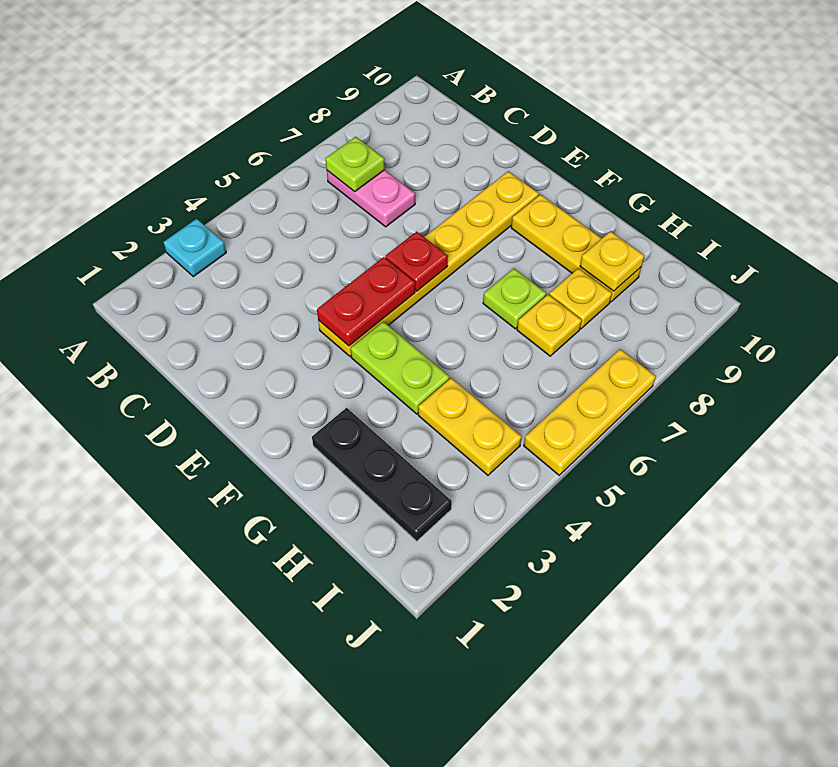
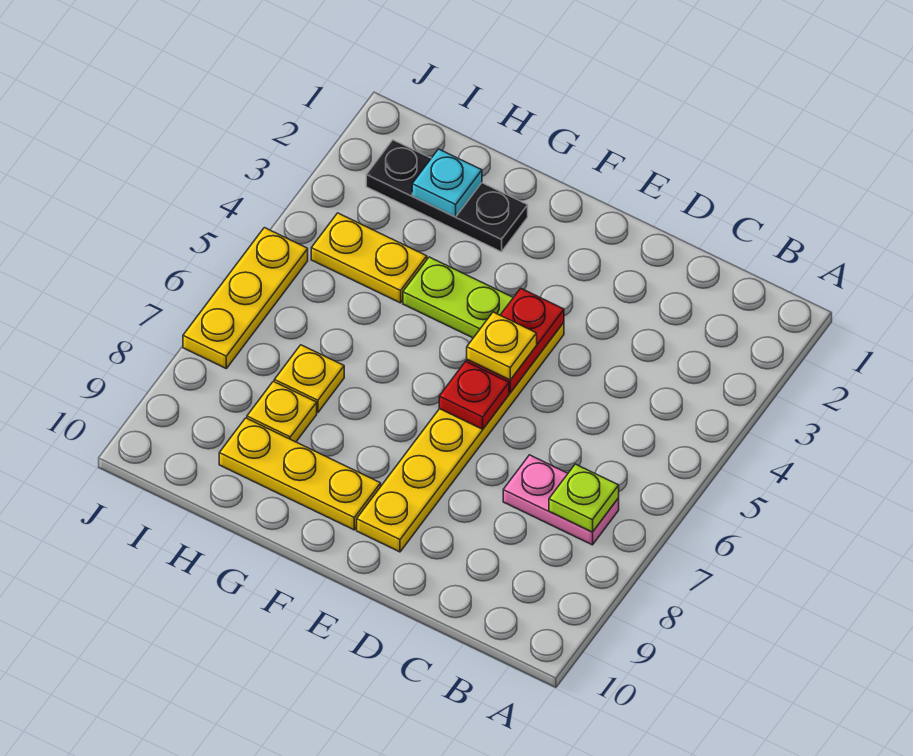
cyan 1x1 plate [163,219,226,277] -> cyan 1x1 plate moved to [412,149,482,217]
lime 1x1 plate [483,268,546,329] -> none
yellow 1x1 plate [580,231,644,291] -> yellow 1x1 plate moved to [467,312,537,380]

